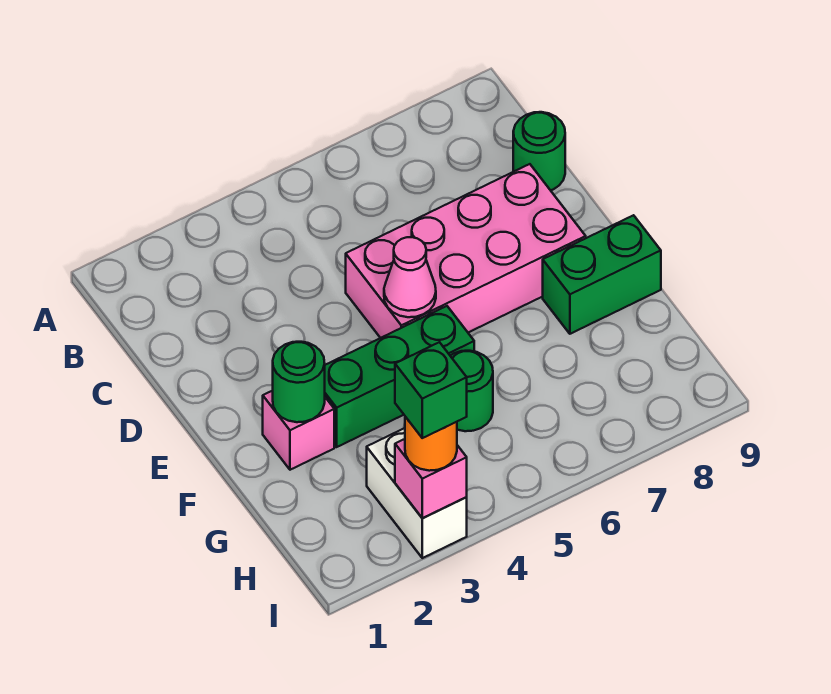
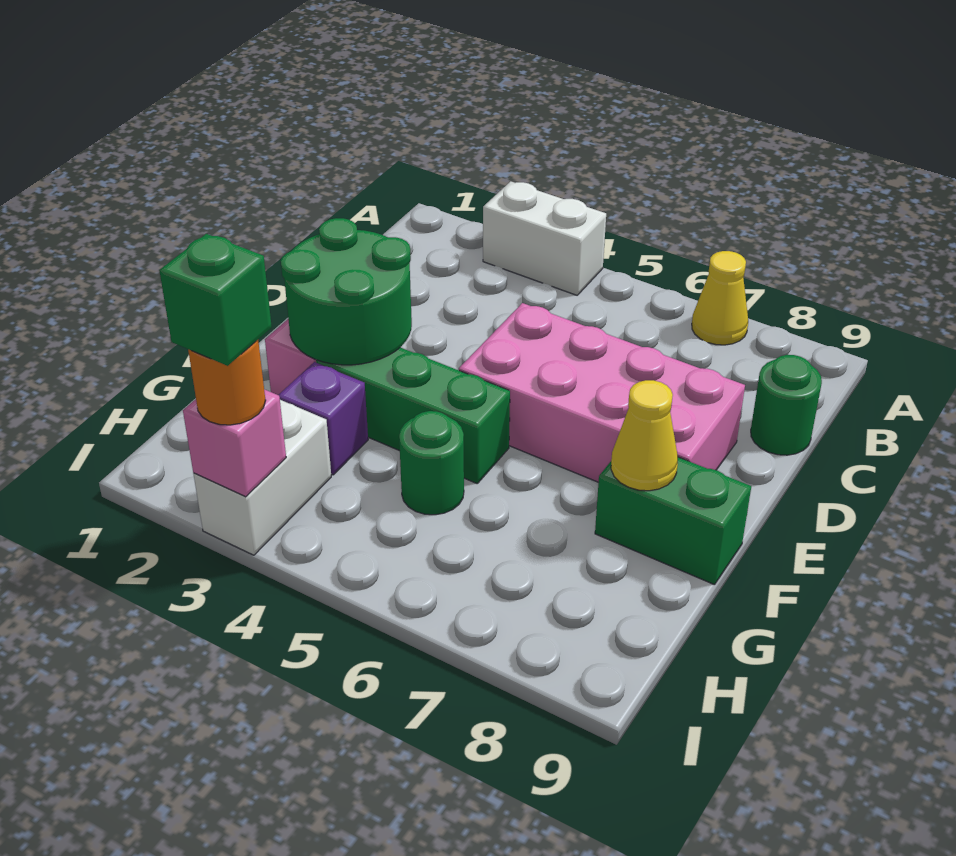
none -> white 1x2 brick [483,181,606,295]
none -> yellow 1x1 cone [692,251,748,345]
pink 1x1 cone [384,237,436,317] -> none
green 1x1 round brick [273,342,325,422] -> green 2x2 round brick [281,218,412,365]
none -> yellow 1x1 cone [611,380,678,491]
none -> purple 1x1 brick [279,362,368,475]

